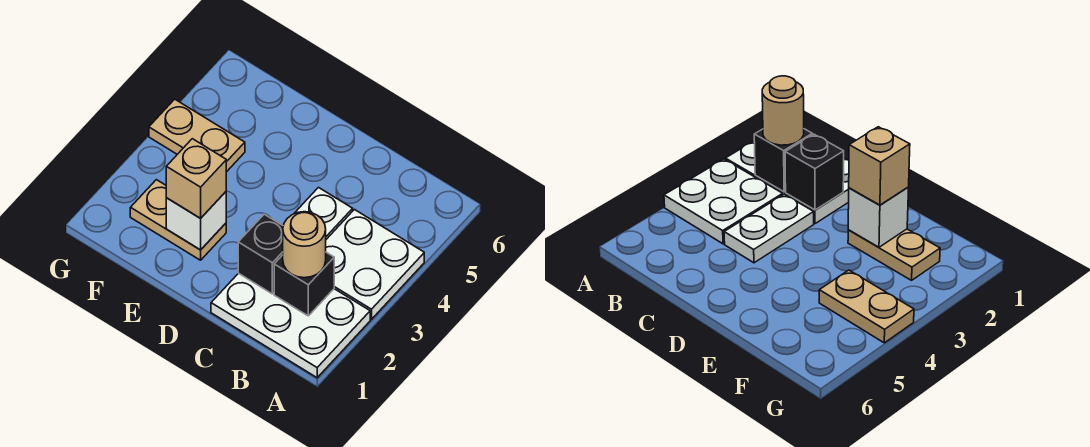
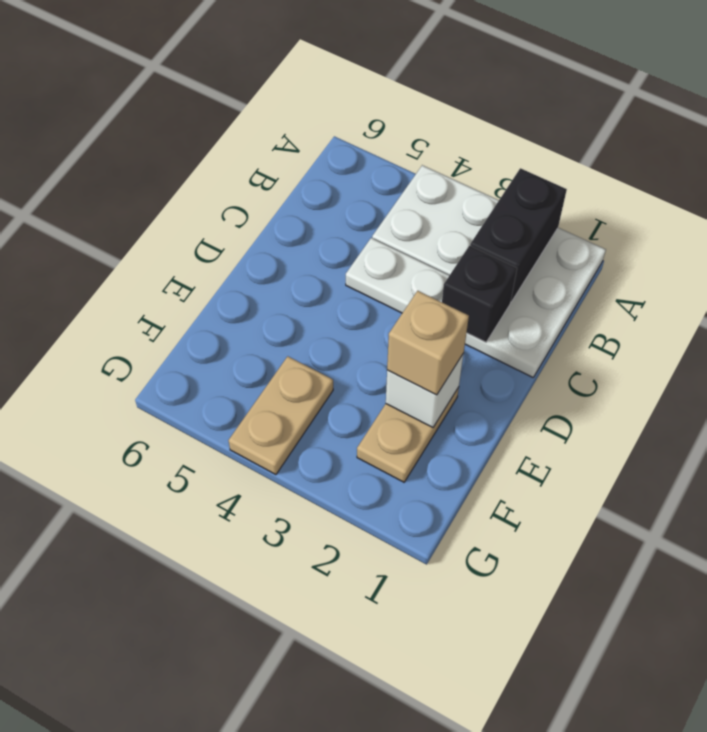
black 1x1 brick [274,252,334,316] -> black 1x2 brick [470,168,567,302]
tan 1x1 round brick [283,212,326,278] -> none

